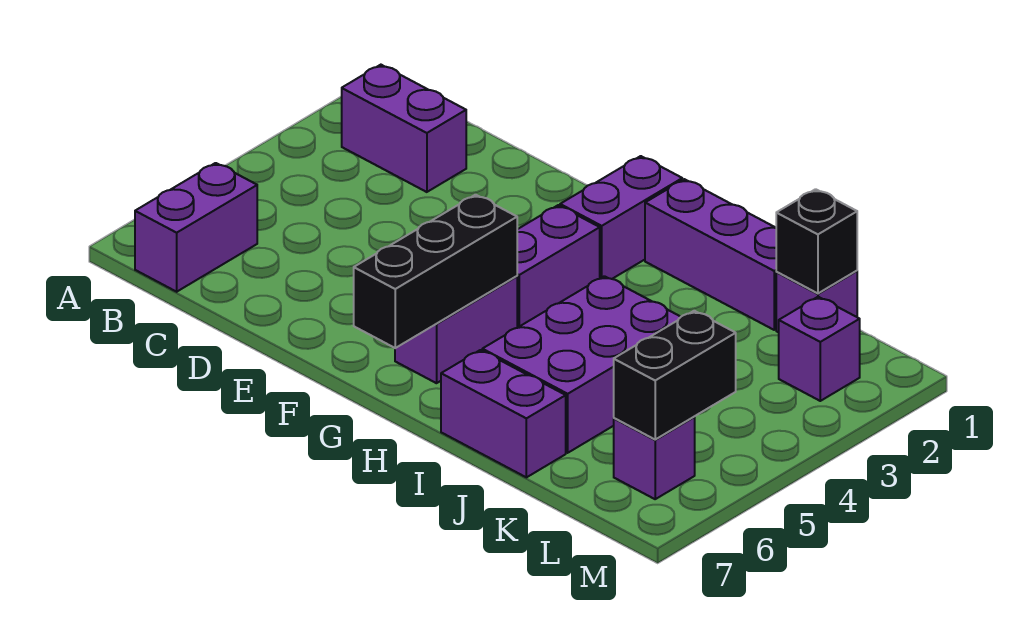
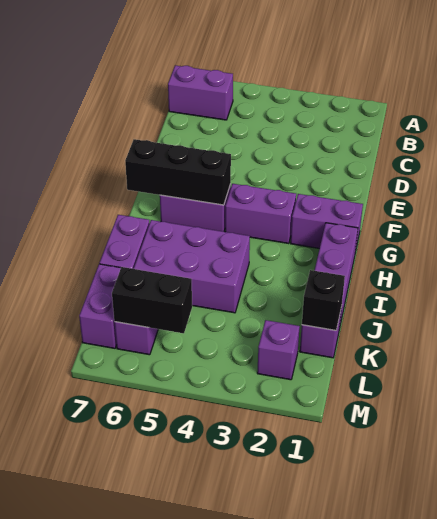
purple 1x2 brick [342,65,466,192] -> purple 1x2 brick moved to [79,264,121,348]

